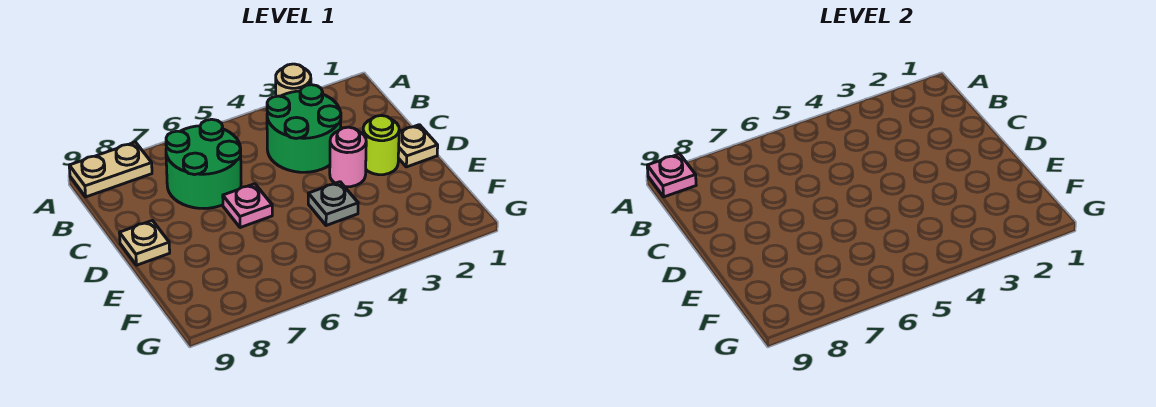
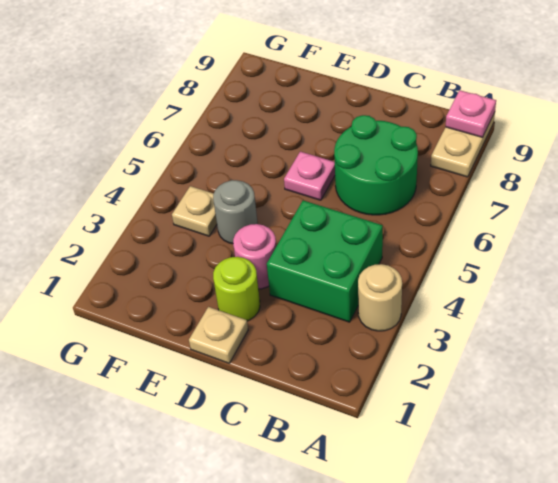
green 2x2 round brick [267,85,341,172] -> green 2x2 brick [267,200,383,322]
tan 1x1 plate [120,221,170,265] -> tan 1x1 plate moved to [172,186,217,236]
grey 1x1 plate [308,182,358,226] -> grey 1x1 round brick [213,180,258,244]

